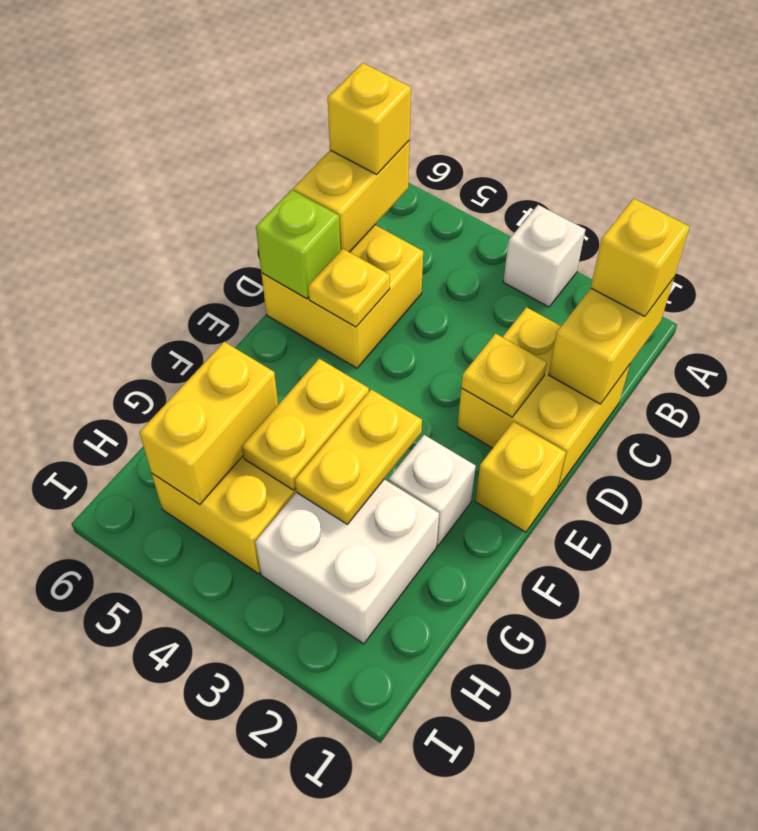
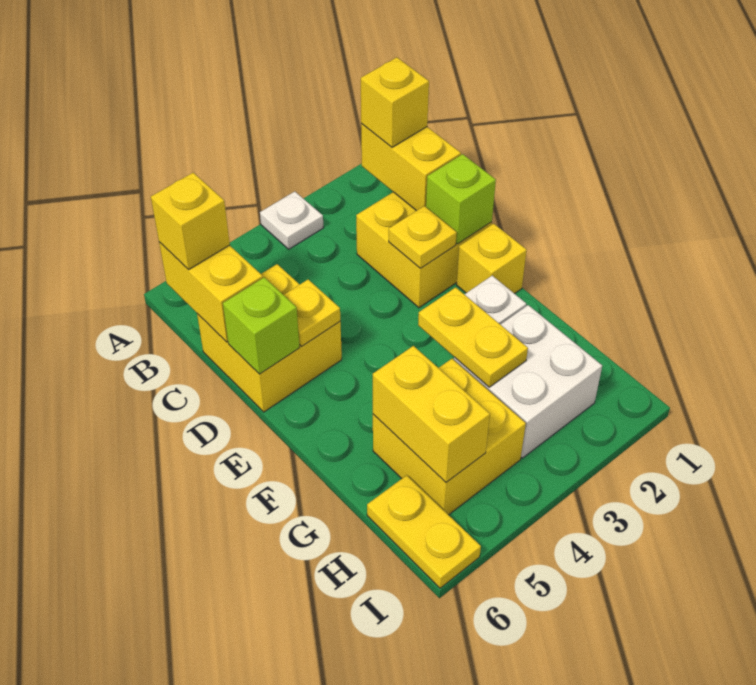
white 1x1 brick [503,205,585,307] -> white 1x1 plate [260,191,323,249]
none -> lime 1x1 brick [426,154,496,244]
yellow 1x2 plate [242,359,369,490] -> yellow 1x2 plate moved to [367,475,481,588]

